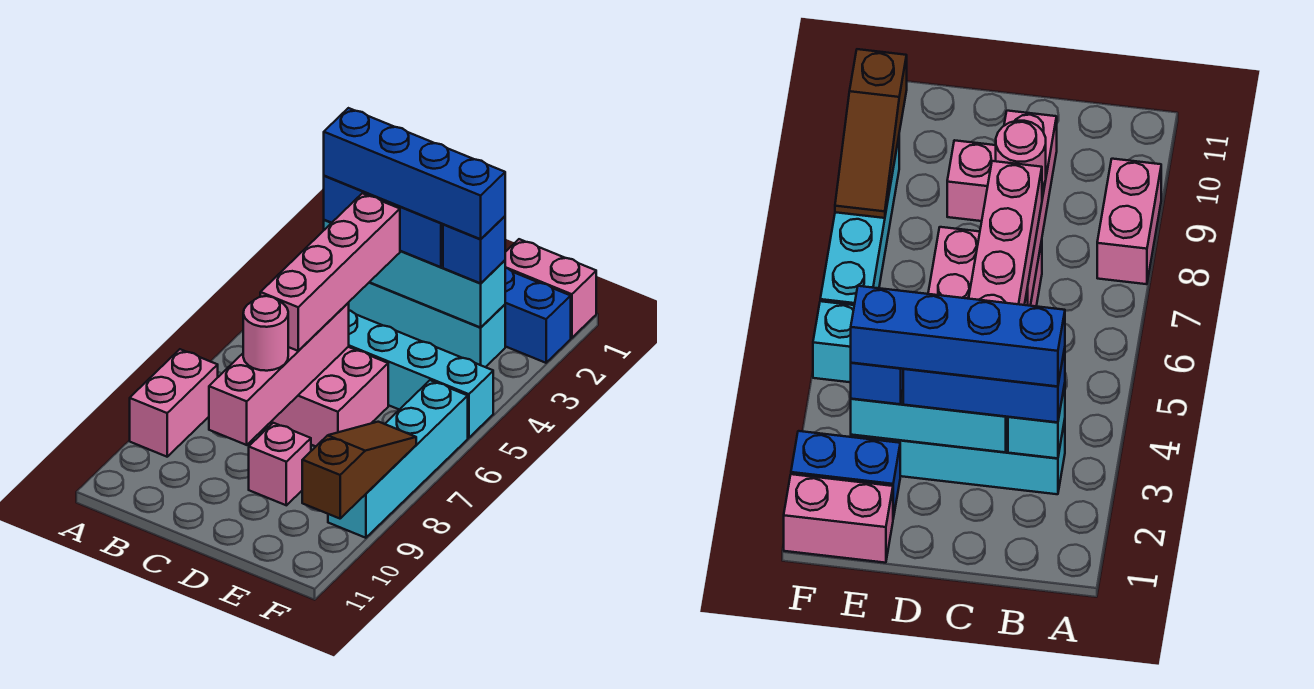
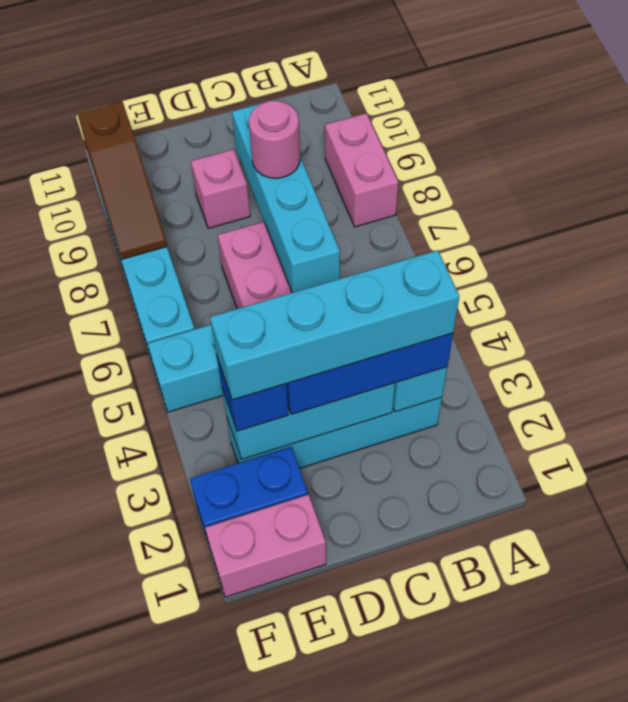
blue 1x4 brick [324,108,505,239] -> cyan 1x4 brick [210,250,459,400]
pink 1x4 brick [260,193,400,351] -> none
pink 1x4 brick [209,303,349,445] -> cyan 1x4 brick [232,100,340,293]

